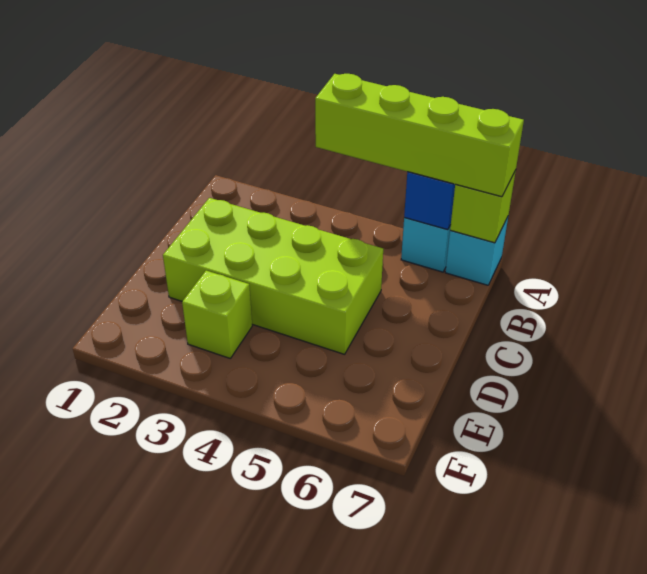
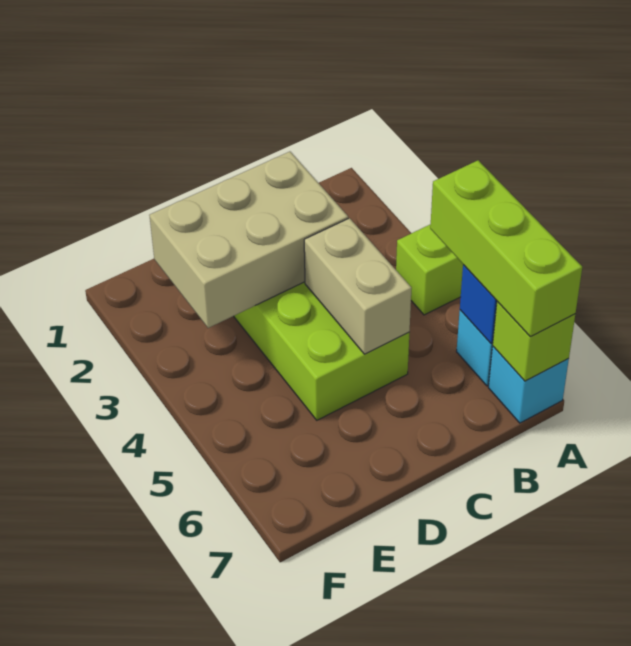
lime 1x4 brick [315,74,524,197] -> lime 1x3 brick [430,160,582,337]
none -> tan 2x3 brick [149,152,348,328]
none -> tan 1x2 brick [304,218,411,354]
lime 1x1 brick [182,271,252,358] -> lime 1x1 brick moved to [396,224,463,315]

